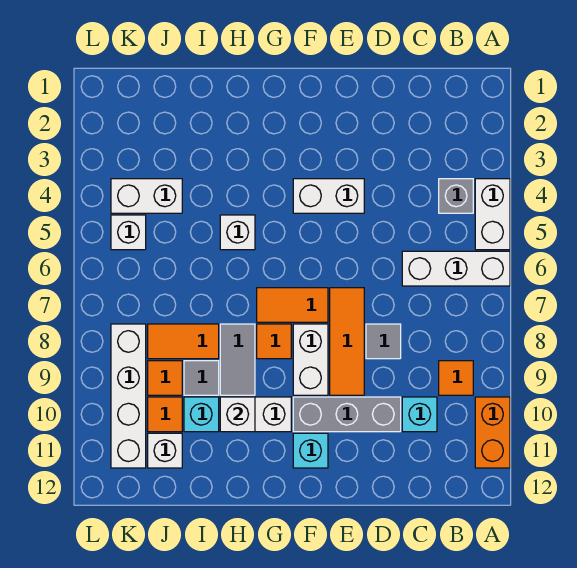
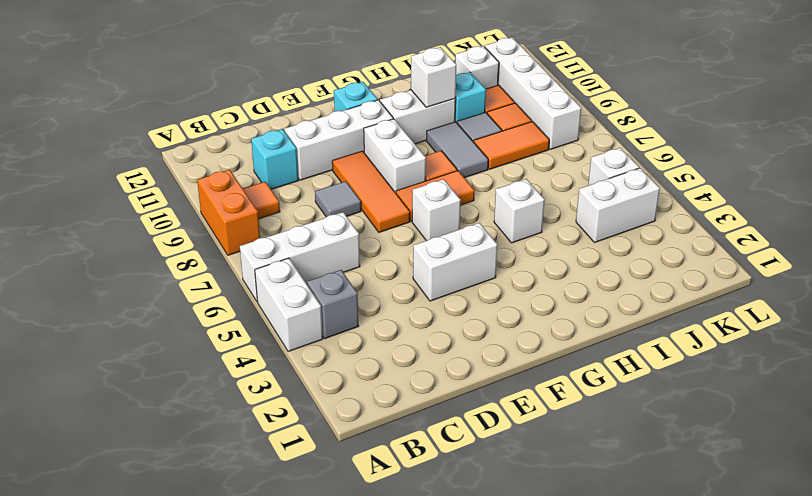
orange 1x2 brick [475,397,510,468] -> orange 1x2 brick moved to [197,170,260,255]
grey 1x3 brick [293,397,401,432] -> white 1x3 brick [284,100,393,180]
none -> white 1x1 brick [412,179,461,241]

